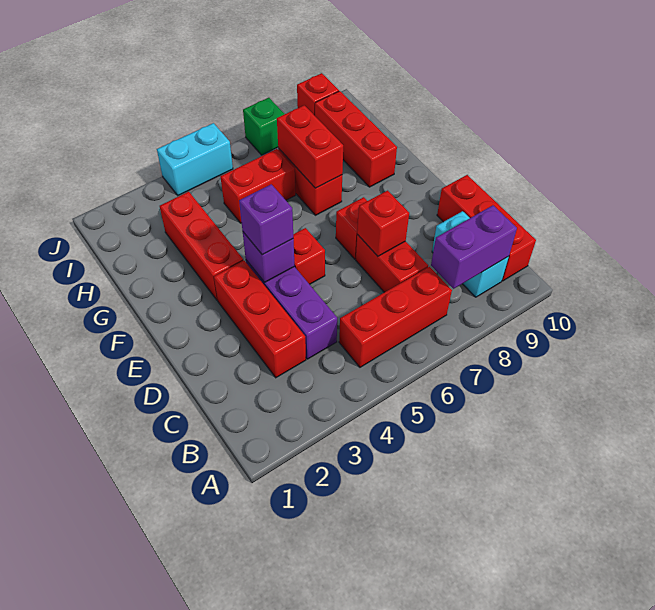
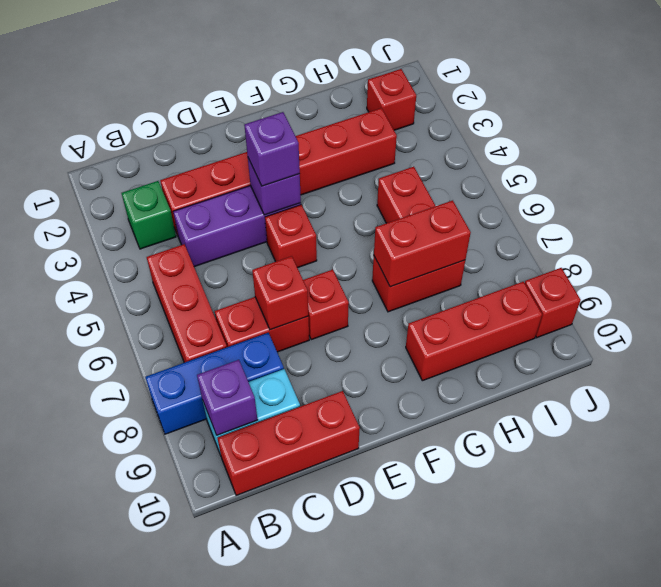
none -> blue 1x3 brick [145,333,284,434]
purple 1x2 brick [431,205,517,289] -> purple 1x1 brick [197,360,258,435]
none -> red 1x1 brick [367,69,416,130]
cyan 1x2 brick [157,123,233,196] -> none
green 1x1 brick [243,98,284,155] -> green 1x1 brick moved to [121,181,176,249]

